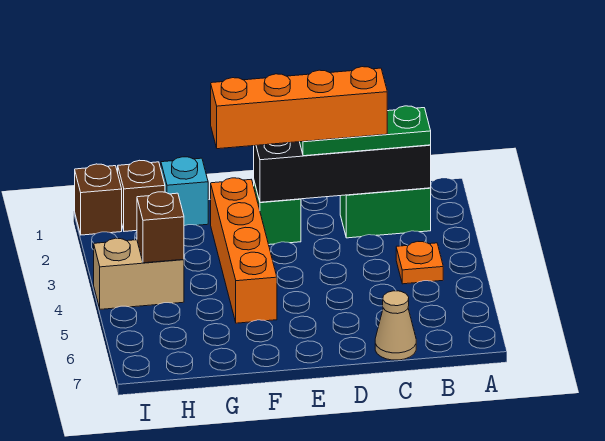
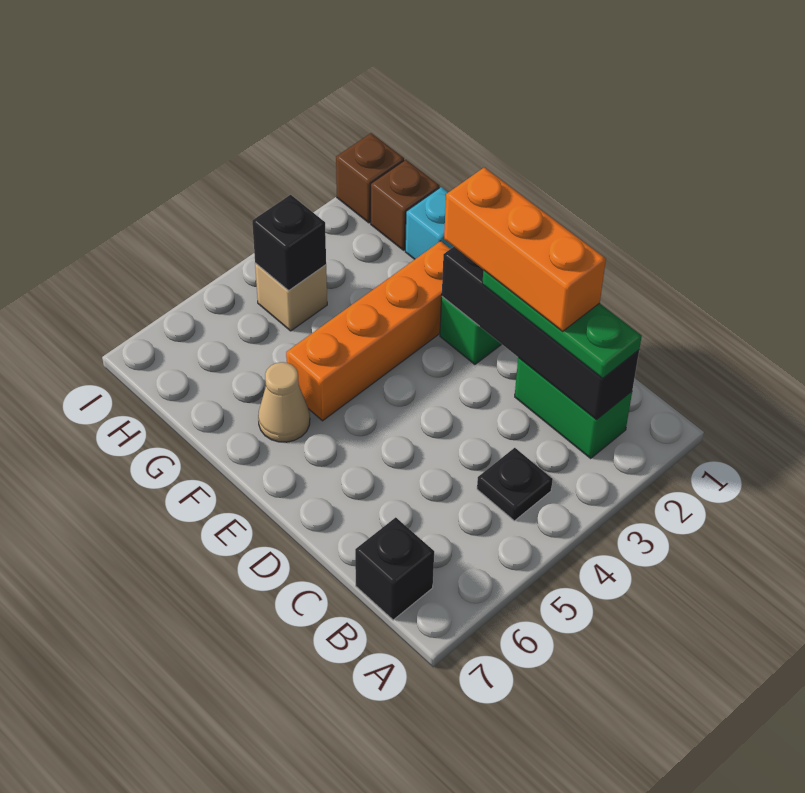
orange 1x1 plate [396,242,443,284] -> black 1x1 plate [477,448,553,521]
none -> black 1x1 brick [355,517,434,620]
orange 1x4 brick [211,67,387,149] -> orange 1x3 brick [444,167,606,332]
tan 1x1 cone [375,291,416,360] -> tan 1x1 cone moved to [258,362,310,442]
tan 1x2 brick [94,238,184,309] -> tan 1x1 brick [255,263,327,331]
brown 1x1 brick [137,192,184,263] -> black 1x1 brick [252,195,326,291]

